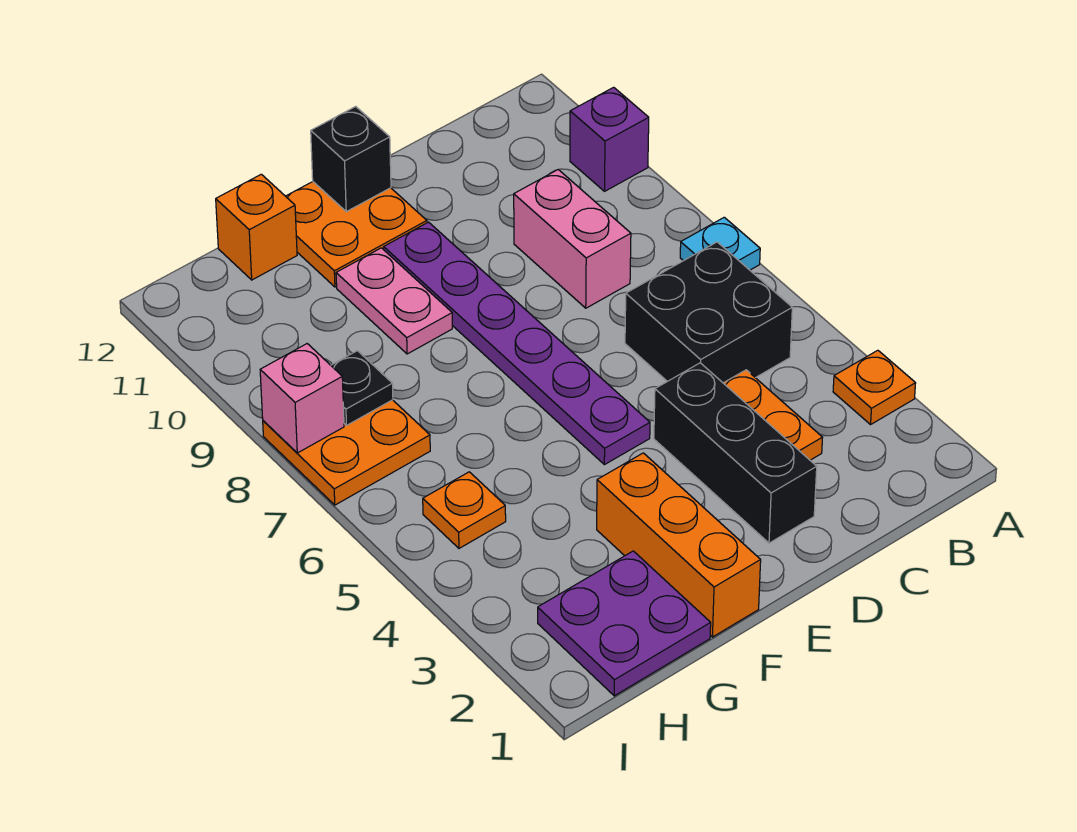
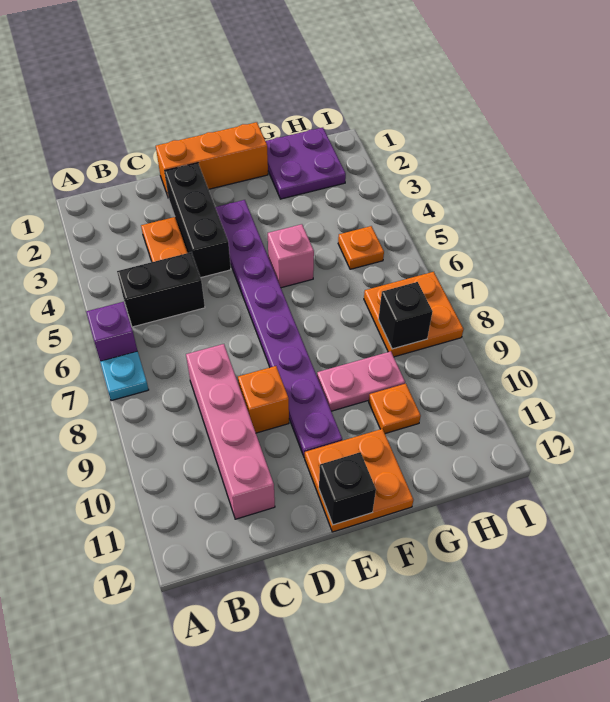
orange 1x1 plate [833,350,916,425] -> orange 1x1 plate moved to [369,384,421,434]
purple 1x1 brick [570,87,649,191] -> purple 1x1 brick moved to [86,302,137,361]
black 2x2 brick [625,242,792,383] -> black 1x2 brick [117,252,205,327]
pink 1x2 brick [514,170,631,308] -> pink 1x4 brick [186,344,275,519]
purple 1x6 plate [384,222,650,465] -> purple 1x8 plate [215,200,342,458]
orange 1x3 brick [597,453,761,637] -> orange 1x3 brick turned to [156,122,268,198]
pink 1x2 plate [336,248,452,354] -> pink 1x2 plate turned to [317,351,405,411]
orange 1x1 brick [216,174,297,280] -> orange 1x1 brick moved to [238,366,289,433]
black 1x1 plate [331,351,393,425] -> black 1x1 brick [378,282,433,349]
pink 1x1 brick [260,344,344,453] -> pink 1x1 brick moved to [268,224,314,288]

